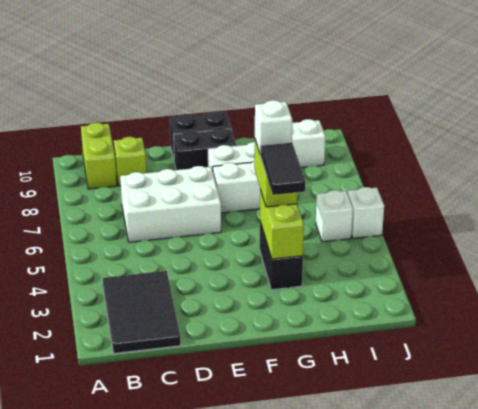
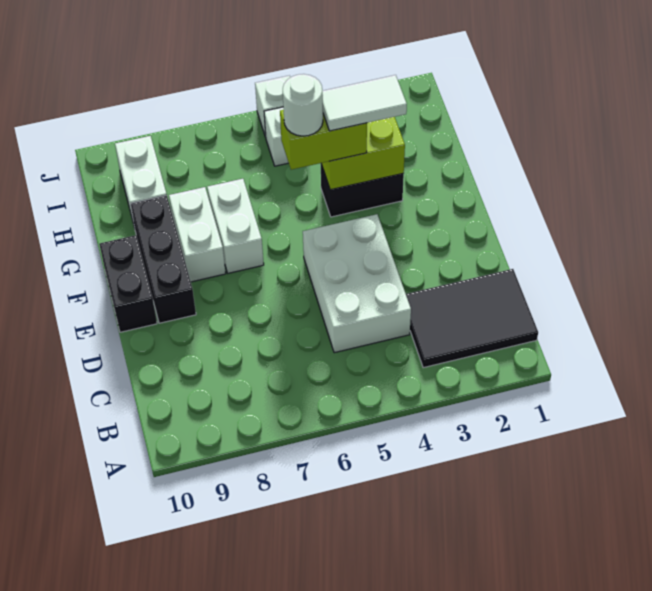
lime 1x2 brick [81,123,117,189] -> none
white 2x3 brick [120,166,221,242] -> white 2x3 brick moved to [303,214,411,353]
lime 1x1 brick [114,137,147,186] -> none
black 1x2 brick [174,128,236,170] -> black 1x3 brick [130,196,196,323]
black 1x2 tile [261,142,305,195] -> white 1x2 tile [322,75,407,131]
white 1x1 brick [255,100,292,155] -> white 1x1 round brick [283,74,323,136]

